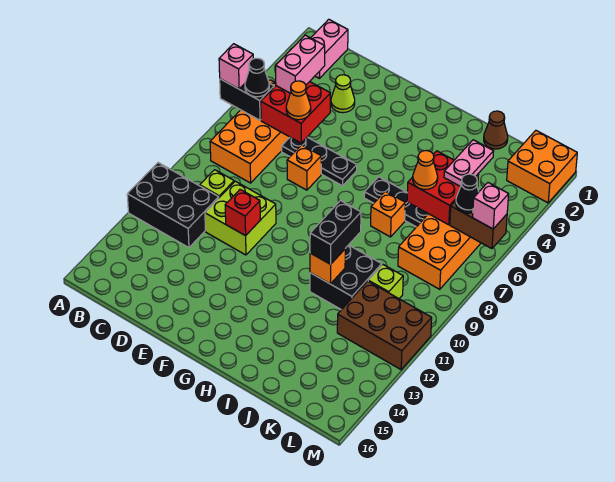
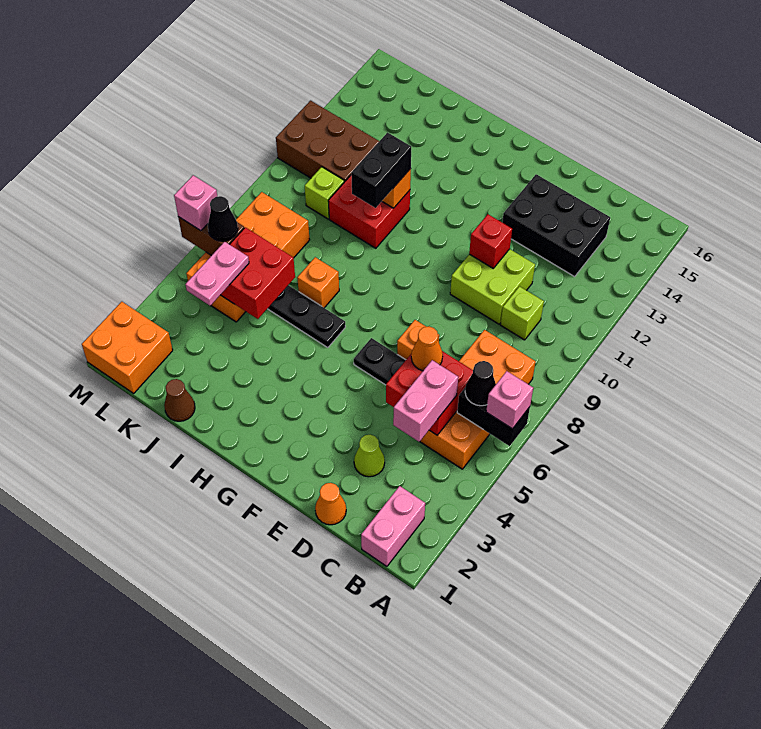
black 2x3 brick [127,163,219,248] -> black 2x3 brick moved to [502,174,610,277]
black 2x2 brick [310,245,382,310] -> red 2x2 brick [328,176,410,248]
orange 1x1 cone [413,150,438,190] -> orange 1x1 cone moved to [315,483,346,525]

